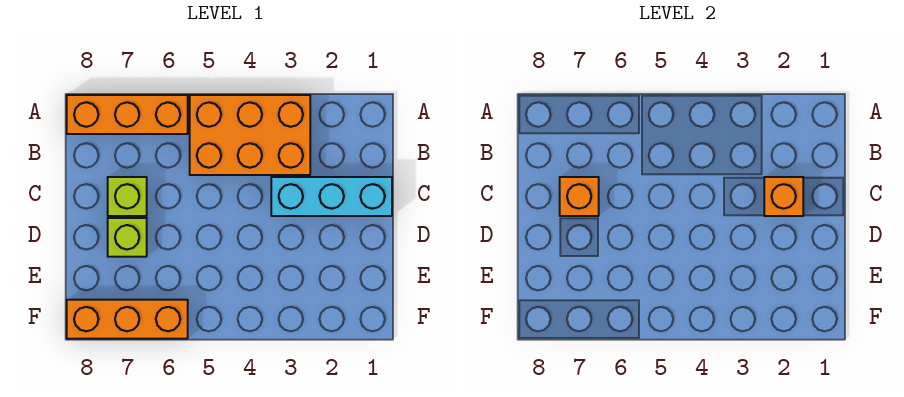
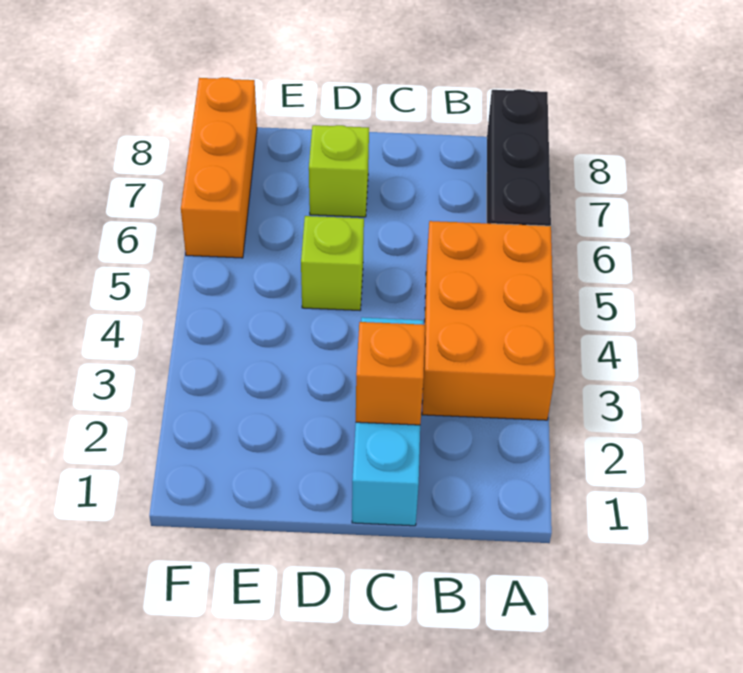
orange 1x3 brick [67,95,188,134] -> black 1x3 brick [487,89,551,226]
lime 1x1 brick [108,177,147,216] -> lime 1x1 brick moved to [301,216,364,310]
orange 1x1 brick [560,177,599,216] -> none

